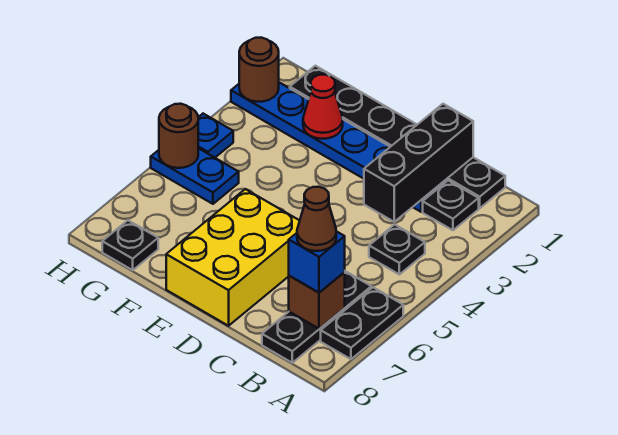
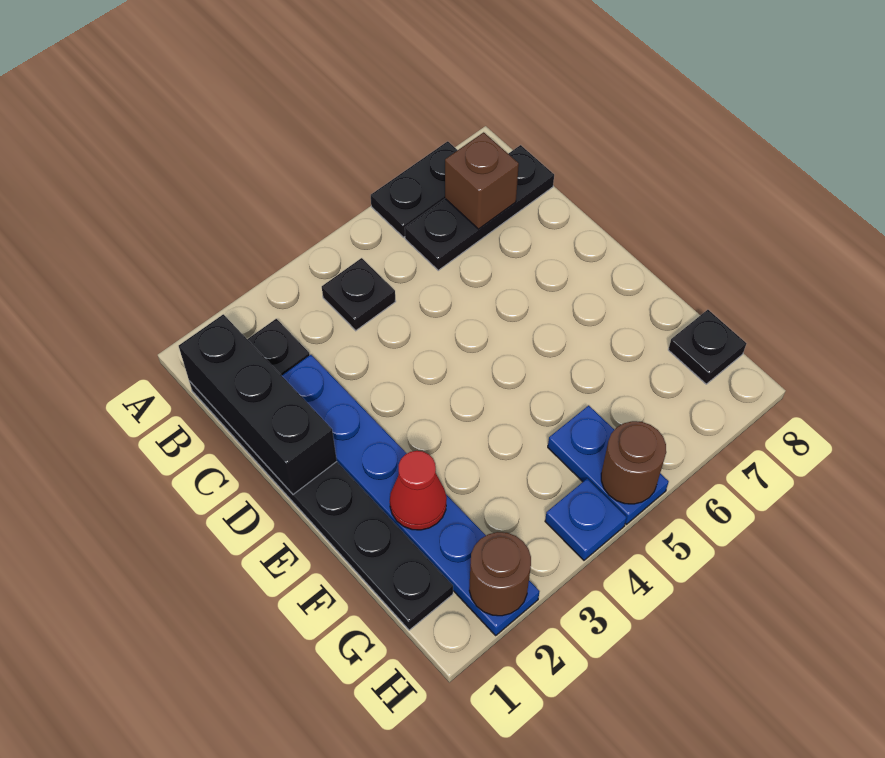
blue 1x1 brick [289,231,345,293] -> none
brown 1x1 cone [297,187,336,251] -> none
black 1x3 brick [364,104,473,222] -> black 1x3 brick turned to [179,314,337,494]
yellow 2x3 brick [166,189,300,326] -> none

